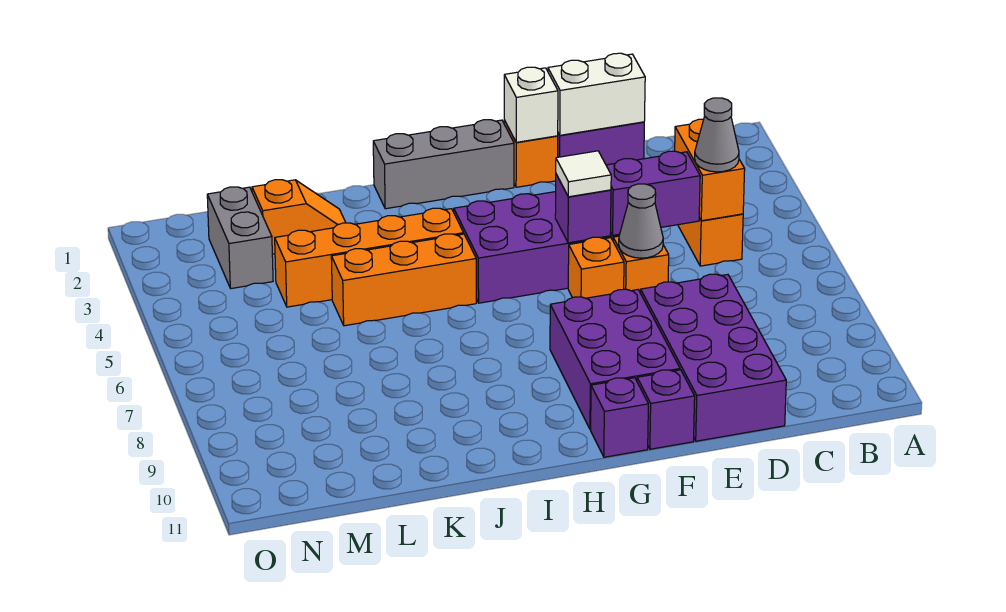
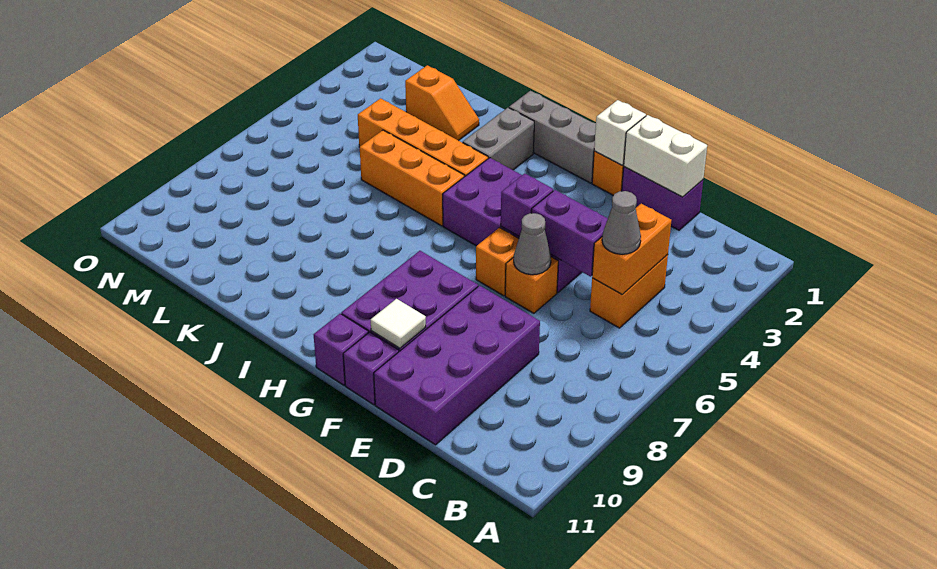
white 1x1 tile [556,151,611,197] -> white 1x1 tile moved to [371,299,426,348]
grey 1x2 brick [207,187,273,288] -> grey 1x2 brick moved to [463,108,534,170]

